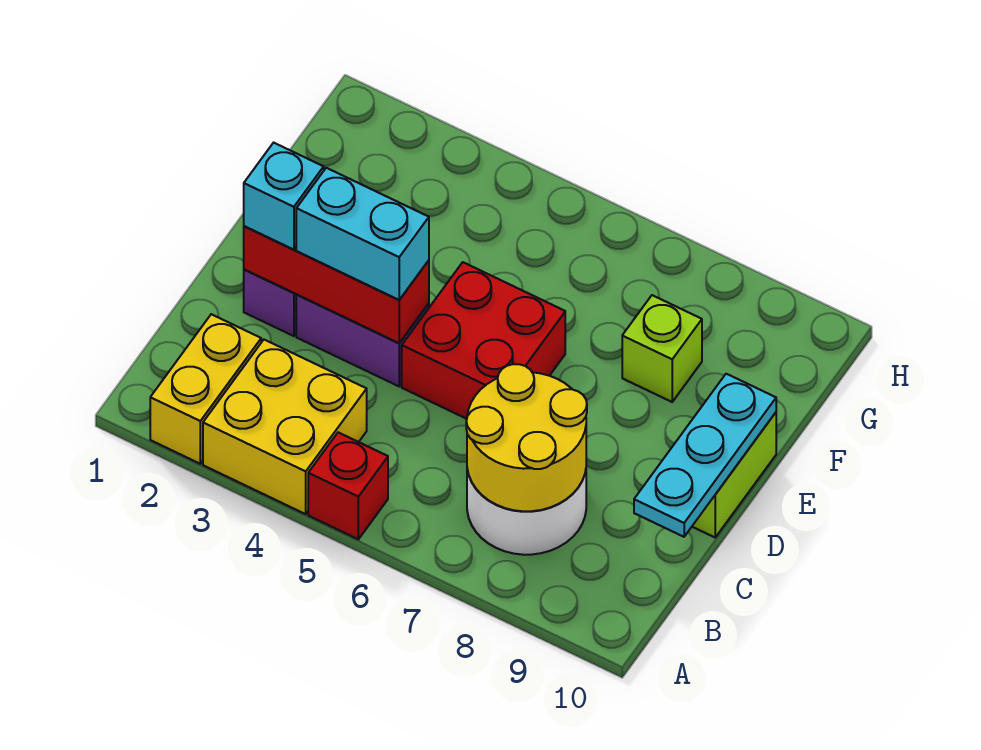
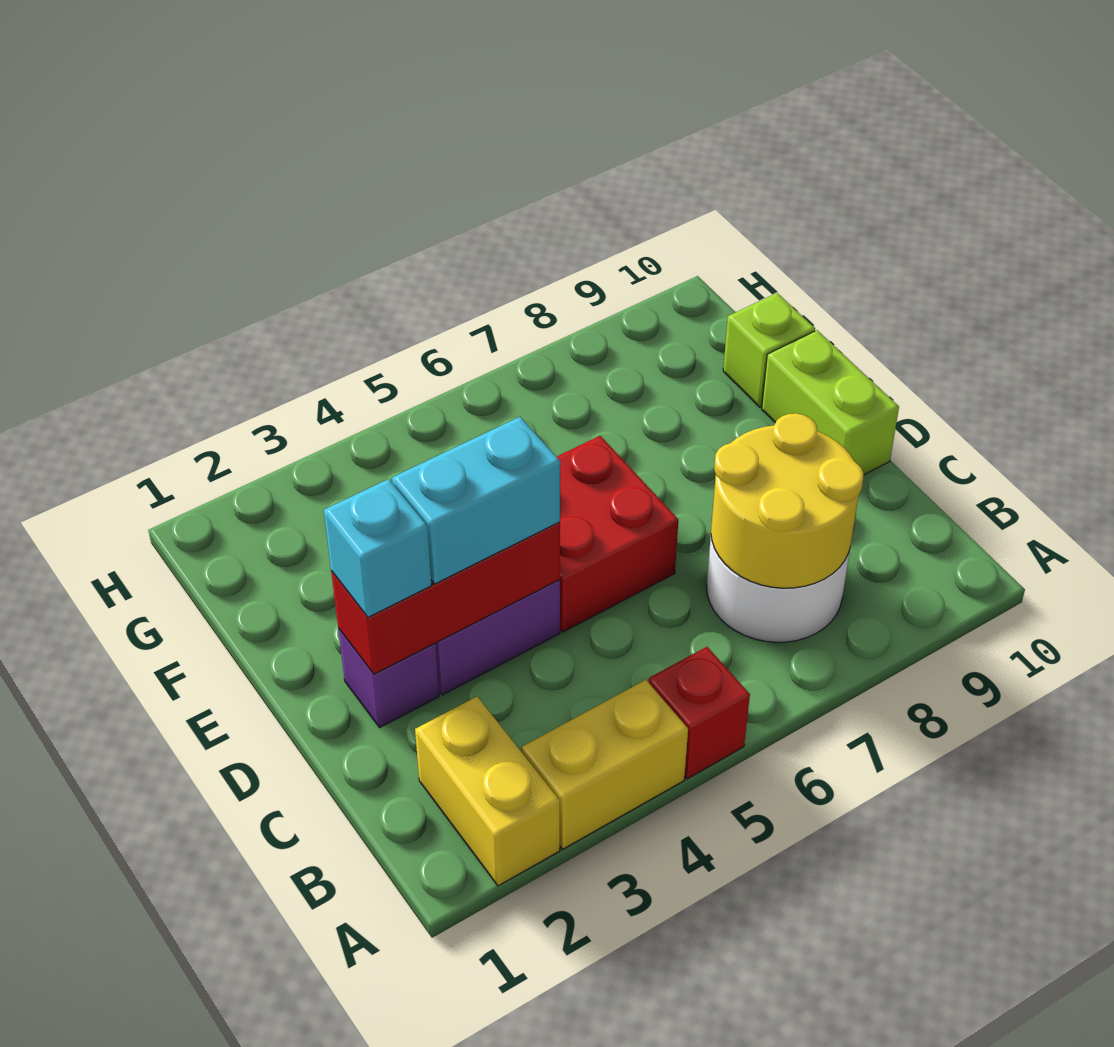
yellow 2x2 brick [203,340,367,514] -> yellow 1x2 brick [522,680,688,849]
cyan 1x3 plate [634,374,776,537] -> none
lime 1x1 brick [622,295,702,402] -> lime 1x1 brick moved to [723,293,815,407]

